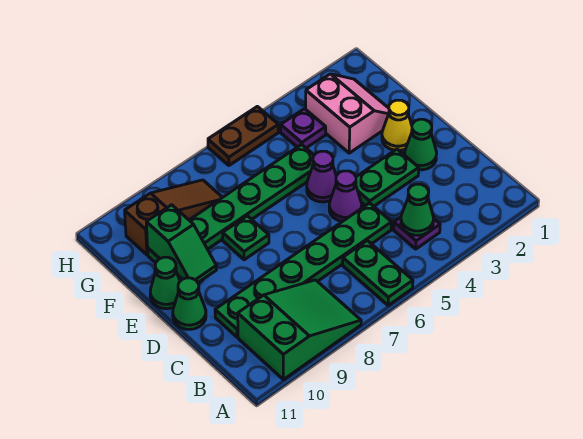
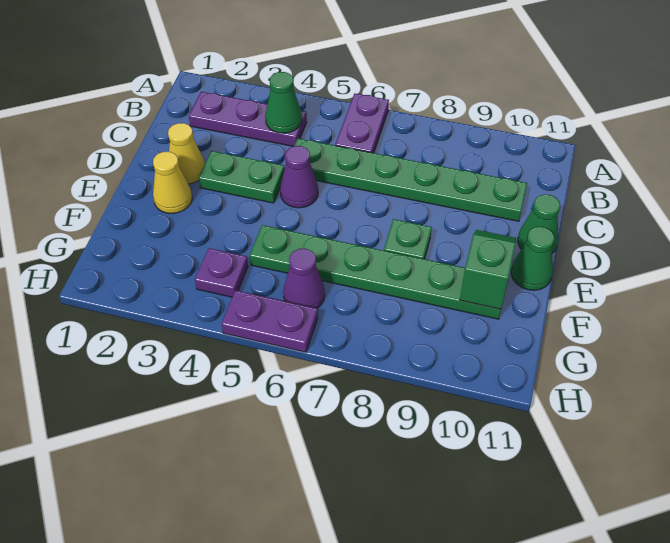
green 1x2 plate [343,241,413,305] -> purple 1x2 plate [335,94,389,153]
green 2x3 slope [238,280,361,380] -> none
purple 1x1 plate [394,217,440,249] -> purple 1x3 plate [189,92,307,146]
green 1x1 cone [405,119,437,170] -> yellow 1x1 cone [168,123,205,184]
purple 1x1 cone [307,151,336,202] -> purple 1x1 cone moved to [283,249,325,308]
pink 2x2 slope [306,74,389,153] -> none
brown 1x3 slope [125,180,222,255] -> none
brown 1x2 plate [208,106,278,165] -> purple 1x2 plate [222,290,318,352]

